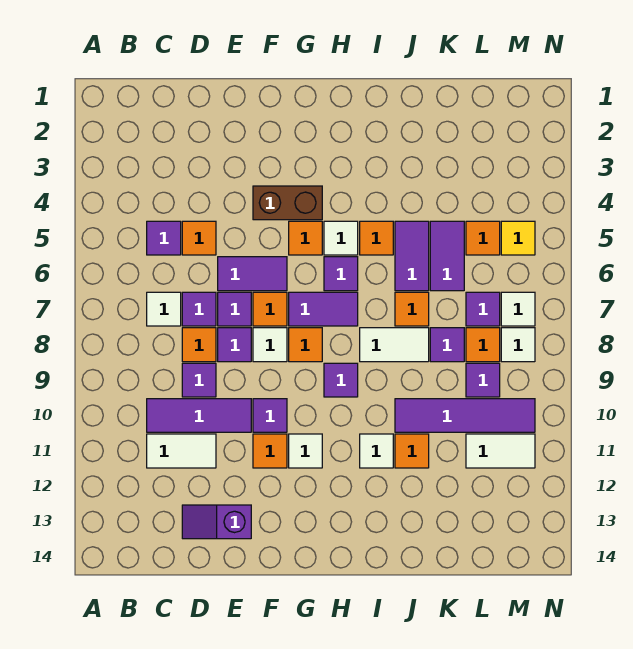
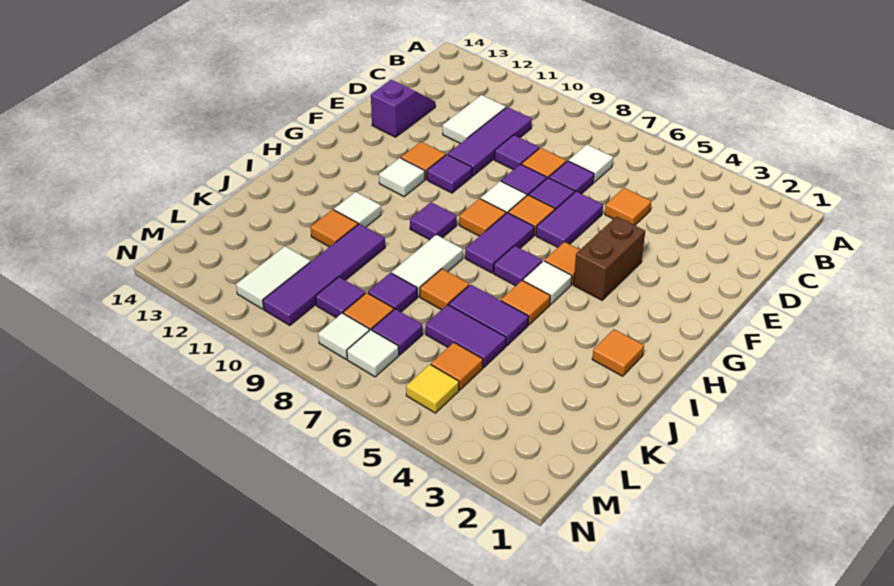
purple 1x1 tile [147,221,181,255] -> none
none -> orange 1x1 tile [592,329,644,376]

